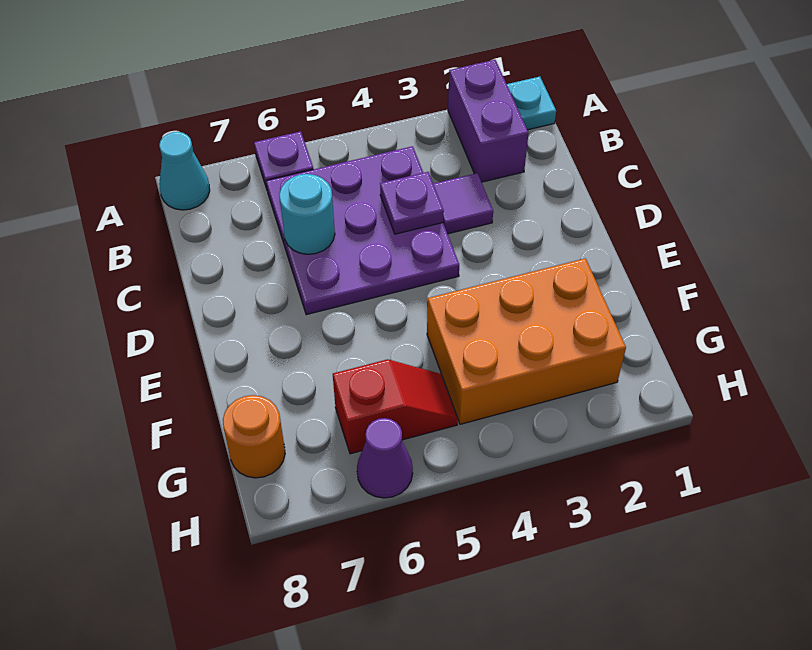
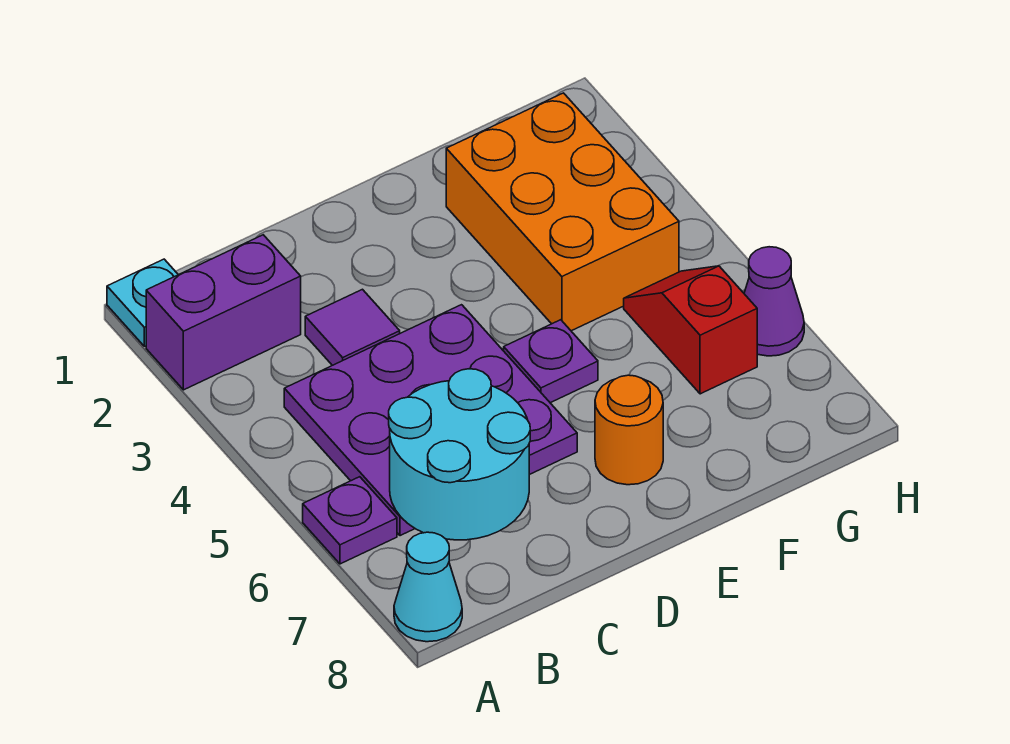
purple 1x1 plate [380,172,444,234] -> purple 1x1 plate moved to [504,320,598,403]
cyan 1x1 round brick [279,174,335,254] -> cyan 2x2 round brick [389,369,530,540]
orange 1x1 round brick [223,395,285,478] -> orange 1x1 round brick moved to [595,375,663,485]

